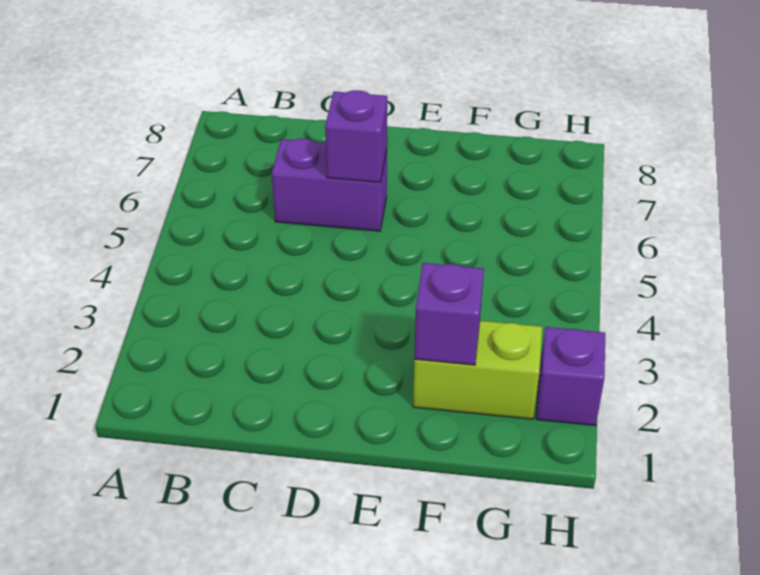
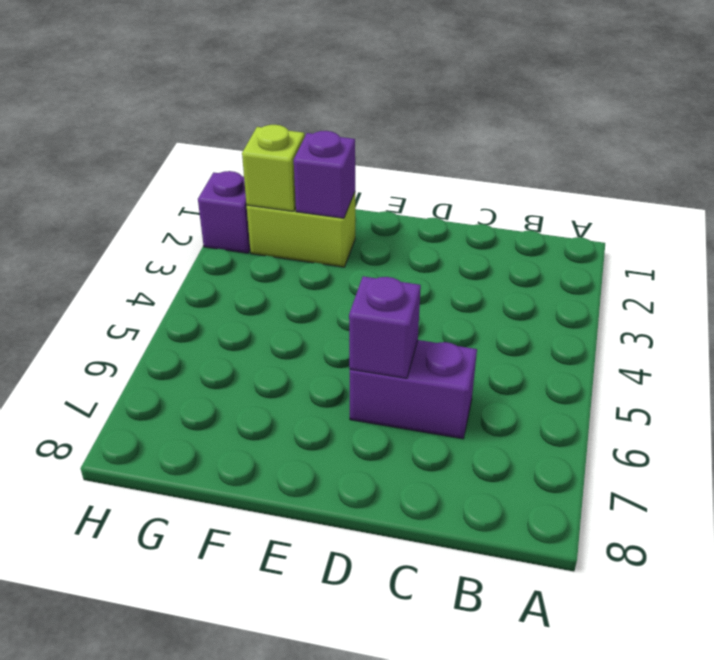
none -> lime 1x1 brick [242,125,305,211]

